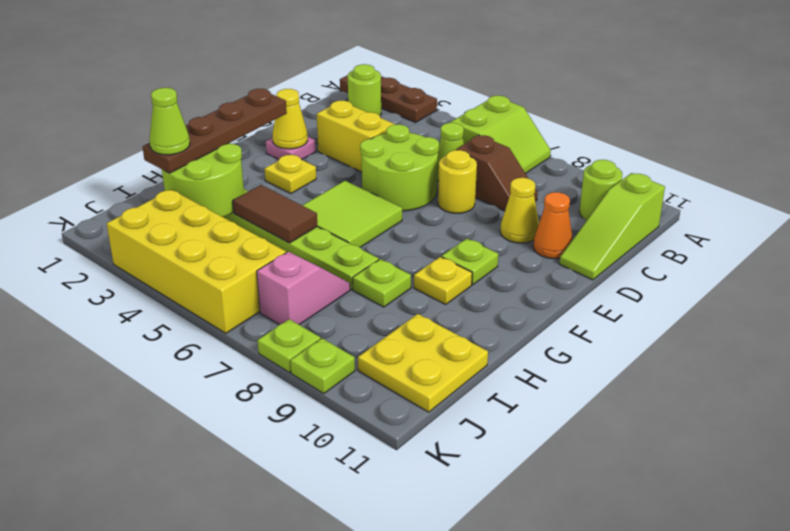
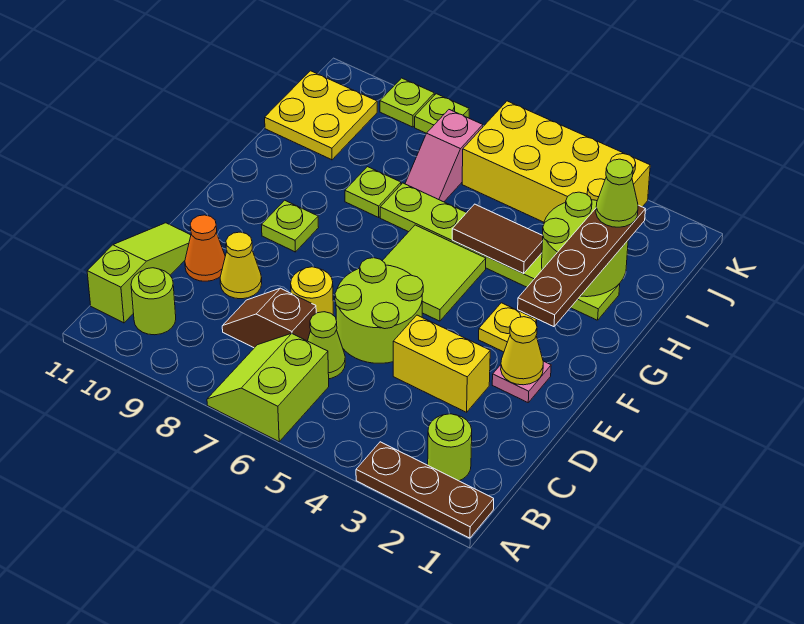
yellow 1x1 plate [414,257,472,304] -> none

